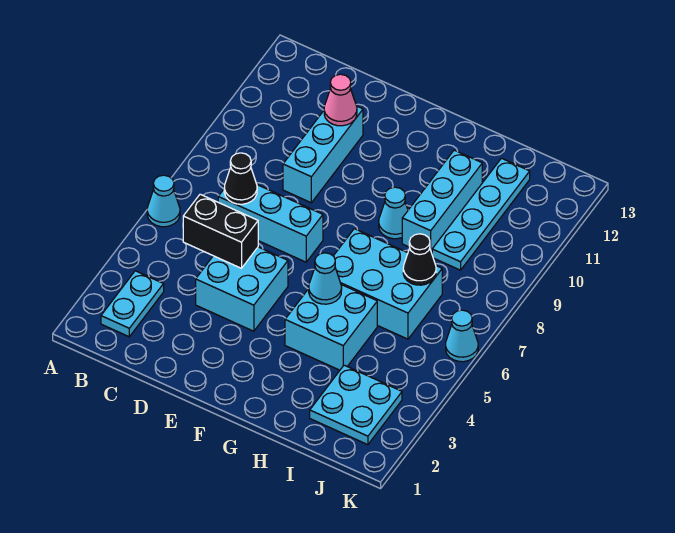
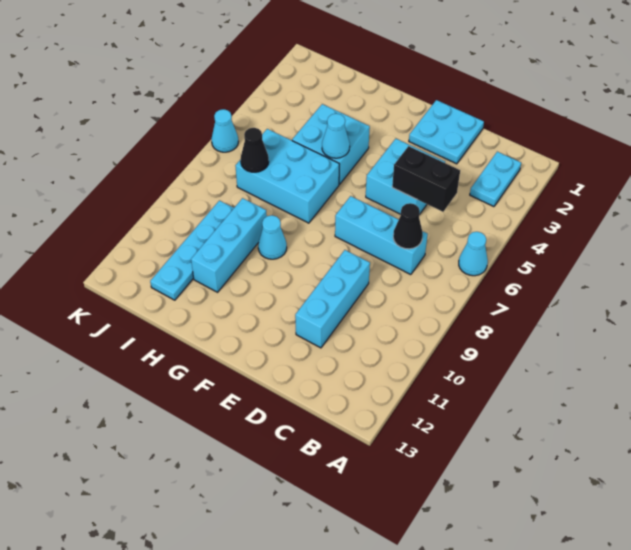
pink 1x1 cone [324,74,357,126] -> none
cyan 2x2 plate [310,365,402,445] -> cyan 2x2 plate moved to [409,100,484,164]

